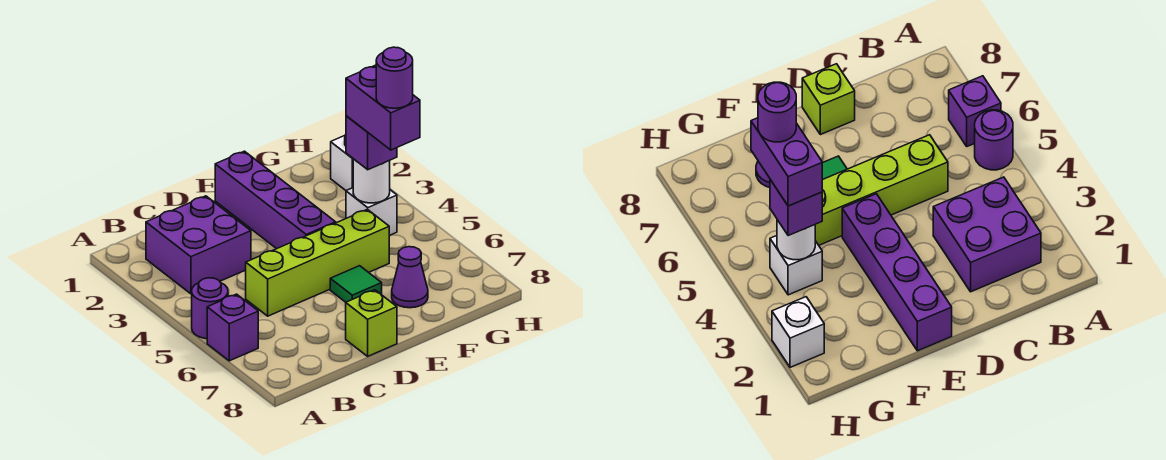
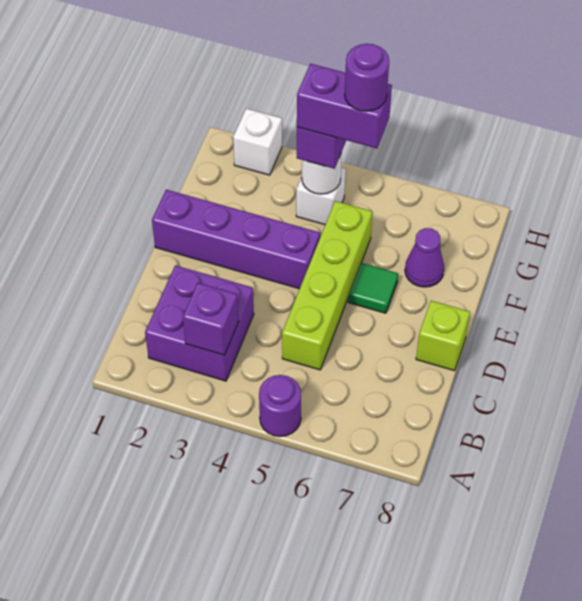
purple 1x1 brick [207,294,258,361] -> purple 1x1 brick moved to [183,283,239,355]

